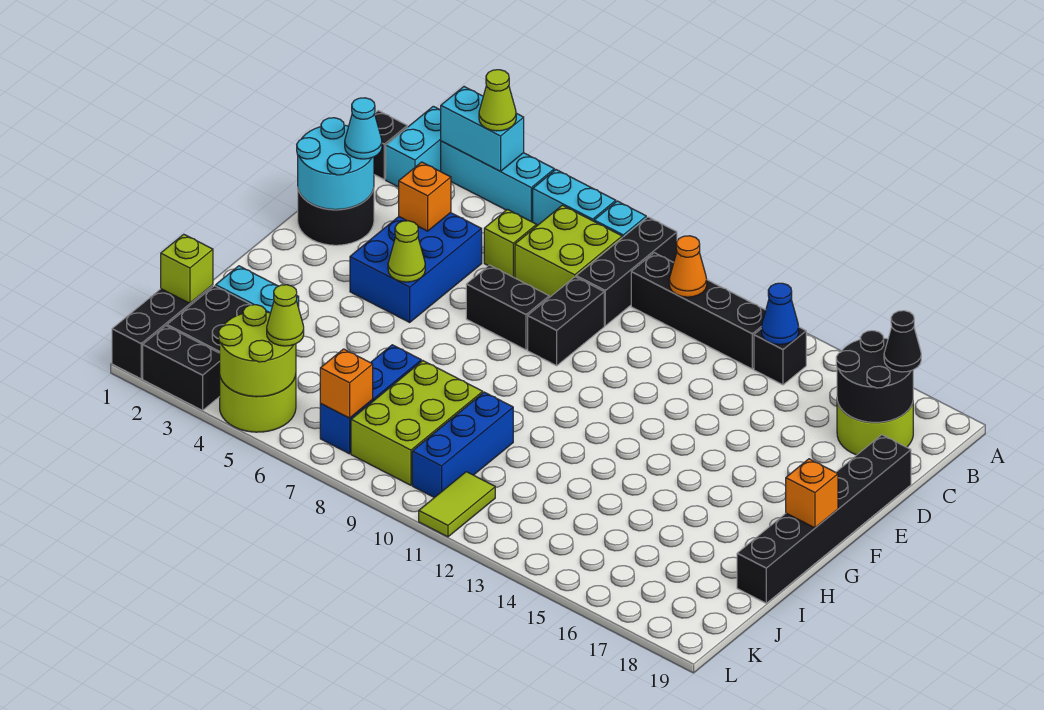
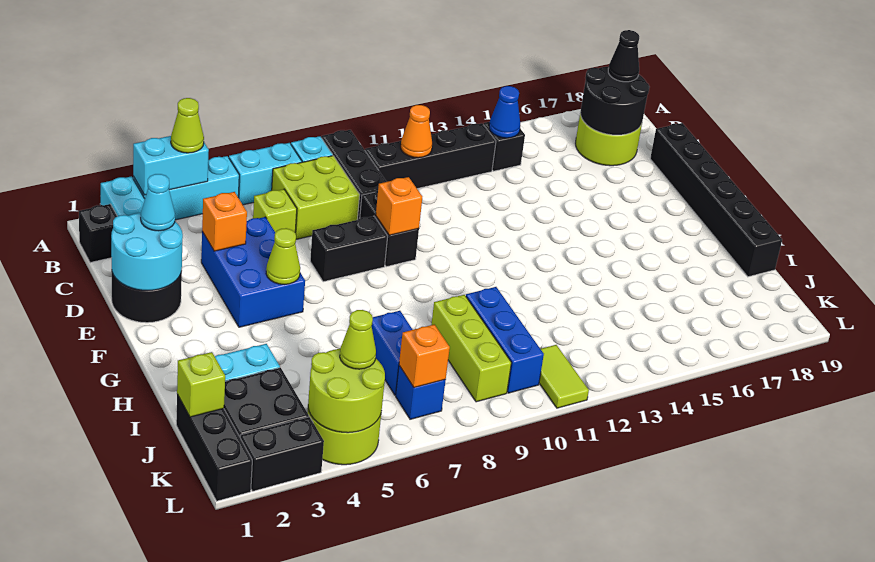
orange 1x1 brick [786,459,838,528] -> orange 1x1 brick moved to [376,177,422,235]
lime 2x3 brick [351,361,483,485] -> lime 1x3 brick [431,295,511,402]

